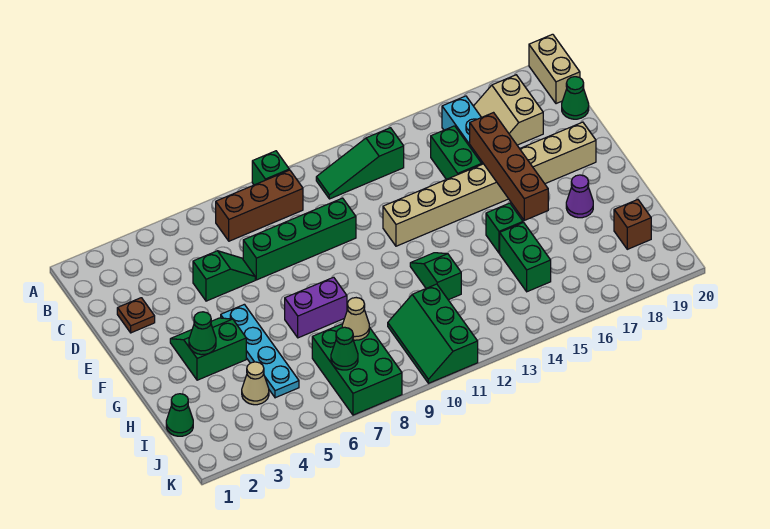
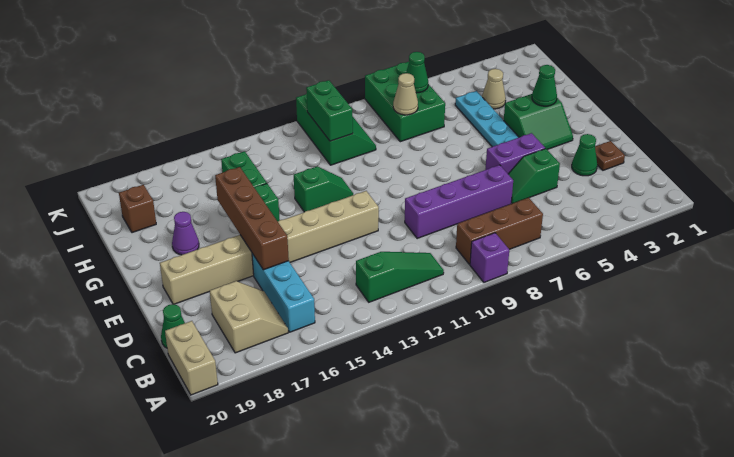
green 1x1 brick [252,151,289,185] -> purple 1x1 brick [470,233,509,282]
green 1x2 brick [431,126,482,179] -> green 1x2 brick moved to [306,80,353,141]
green 1x4 brick [243,198,356,280] -> purple 1x4 brick [405,165,513,239]
purple 1x2 brick [285,277,347,338] -> purple 1x2 brick moved to [485,133,545,174]
green 1x2 slope [410,253,461,300] -> green 1x2 slope turned to [294,166,353,212]
green 1x1 cone [166,394,193,436] -> green 1x1 cone moved to [572,134,597,176]

